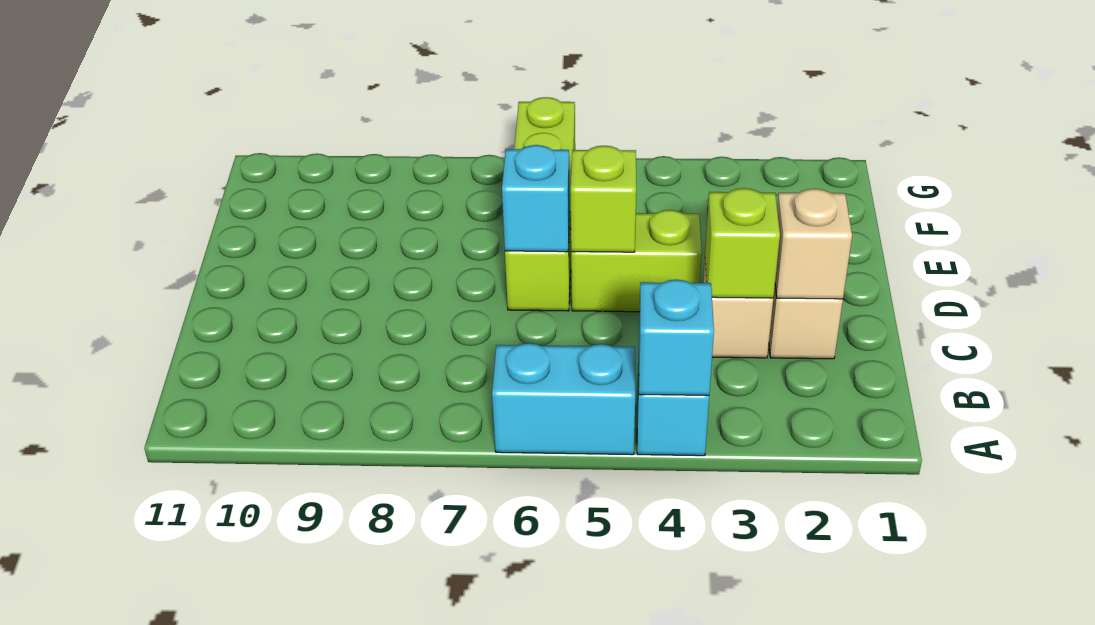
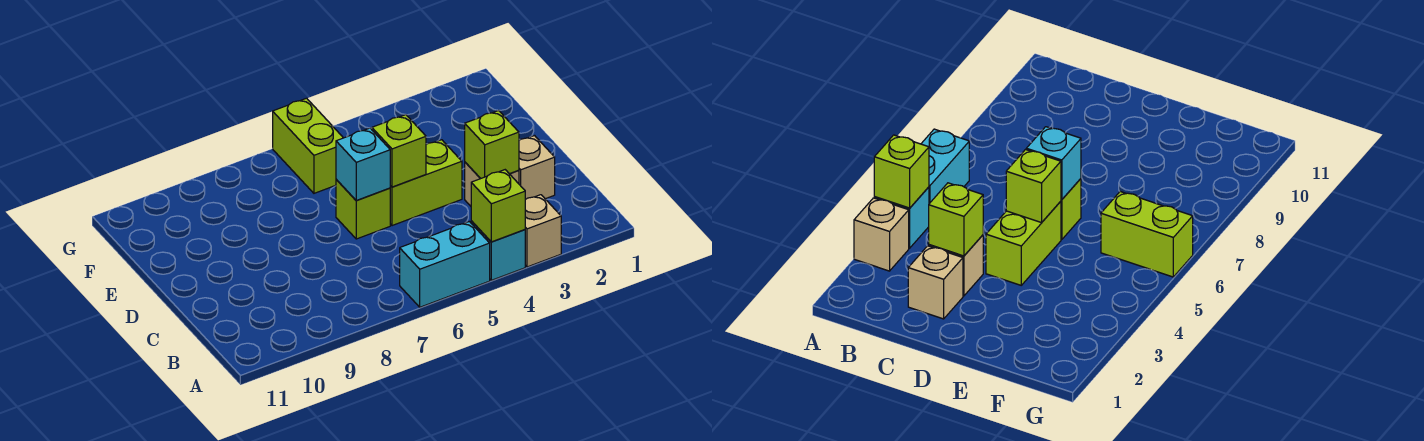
cyan 1x1 brick [639,280,714,395] -> lime 1x1 brick [471,170,525,242]
tan 1x1 brick [775,189,852,299] -> tan 1x1 brick moved to [525,195,561,267]

